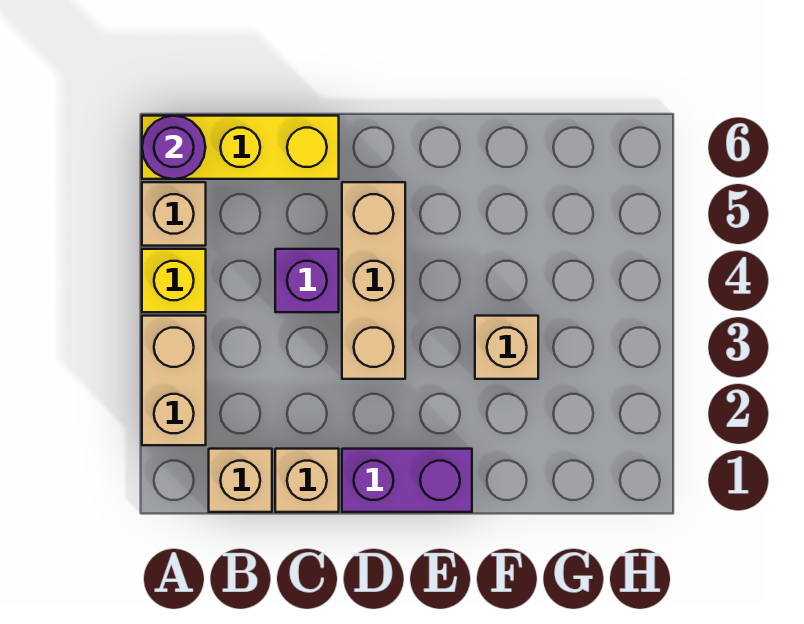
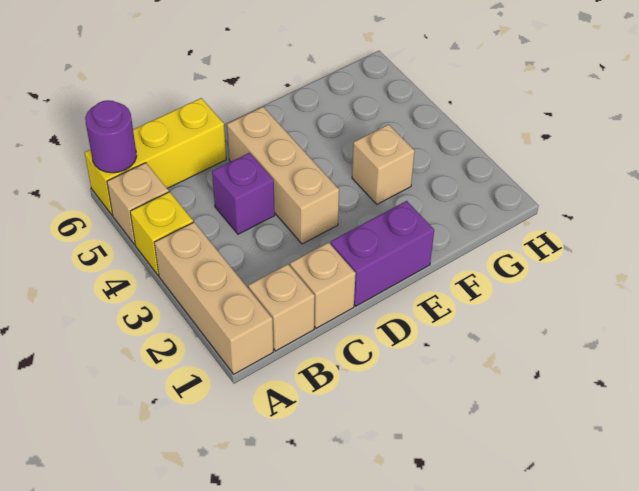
tan 1x2 brick [142,316,206,445] -> tan 1x3 brick [154,222,273,374]

